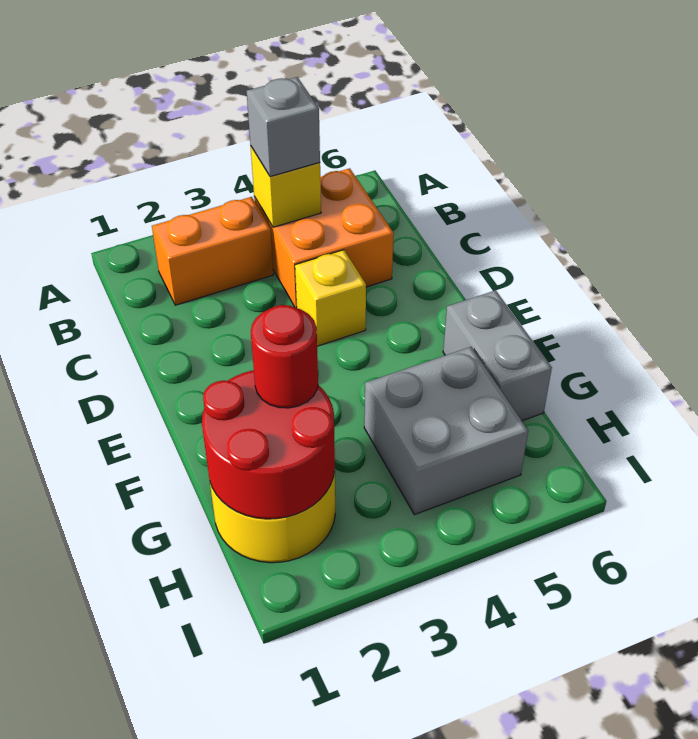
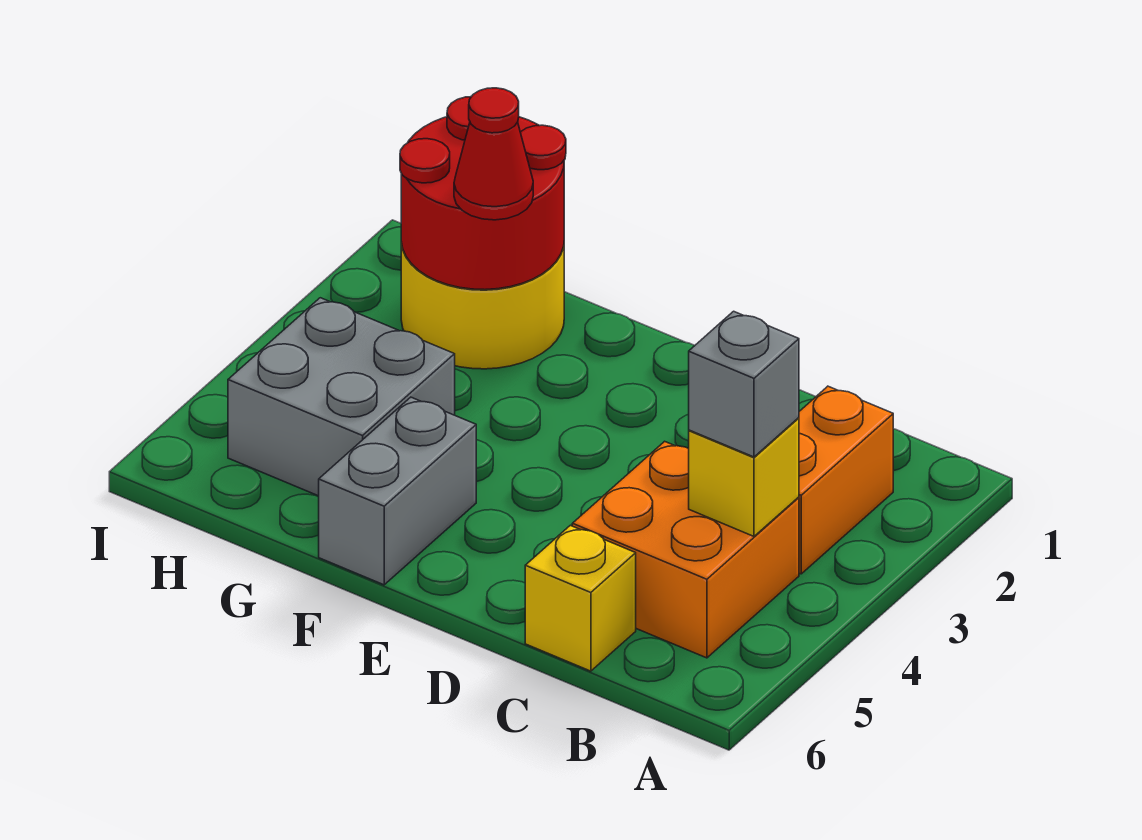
yellow 1x1 brick [295,250,366,346] -> yellow 1x1 brick moved to [525,525,636,671]
grey 1x2 brick [443,290,552,421] -> grey 1x2 brick turned to [319,397,476,585]
red 1x1 round brick [251,305,318,408] -> red 1x1 cone [454,88,533,220]

